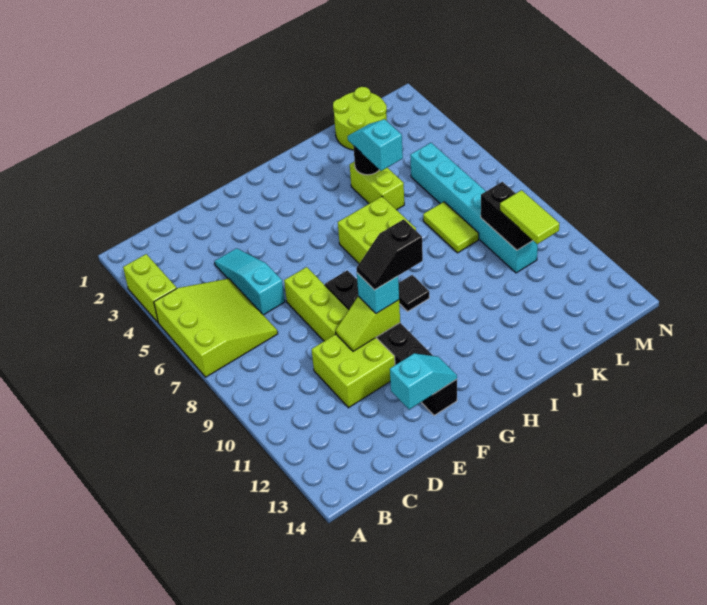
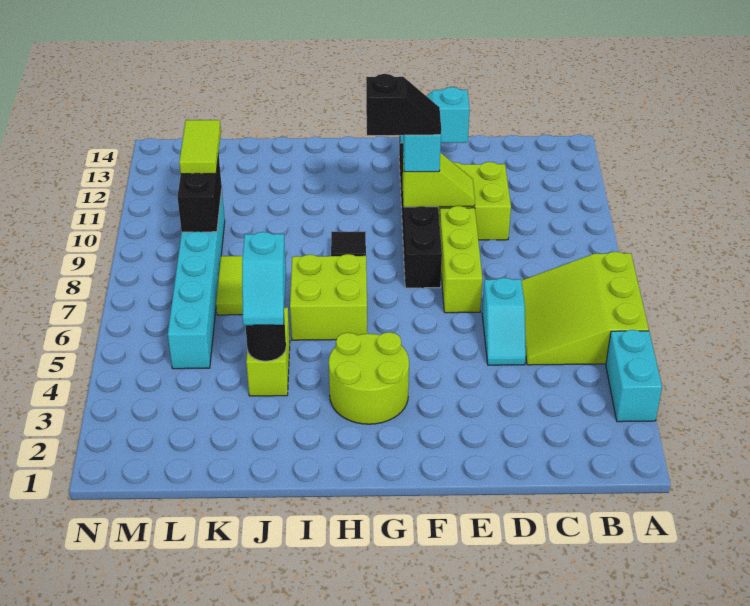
lime 1x2 brick [123,254,177,322] -> cyan 1x2 brick [606,330,662,422]
cyan 1x3 slope [214,248,285,315] -> cyan 1x2 slope [482,278,526,365]
lime 2x2 round brick [333,87,387,150] -> lime 2x2 round brick moved to [329,332,409,424]

